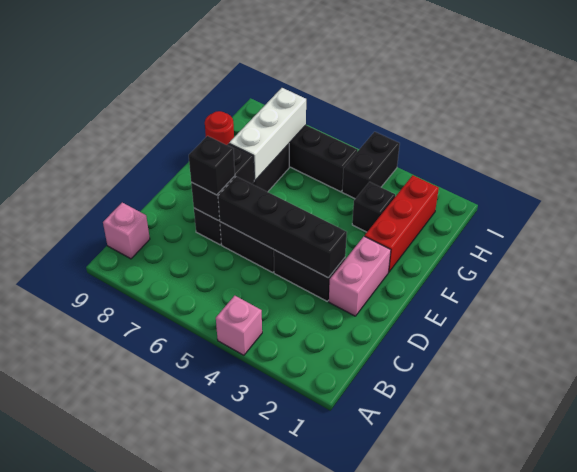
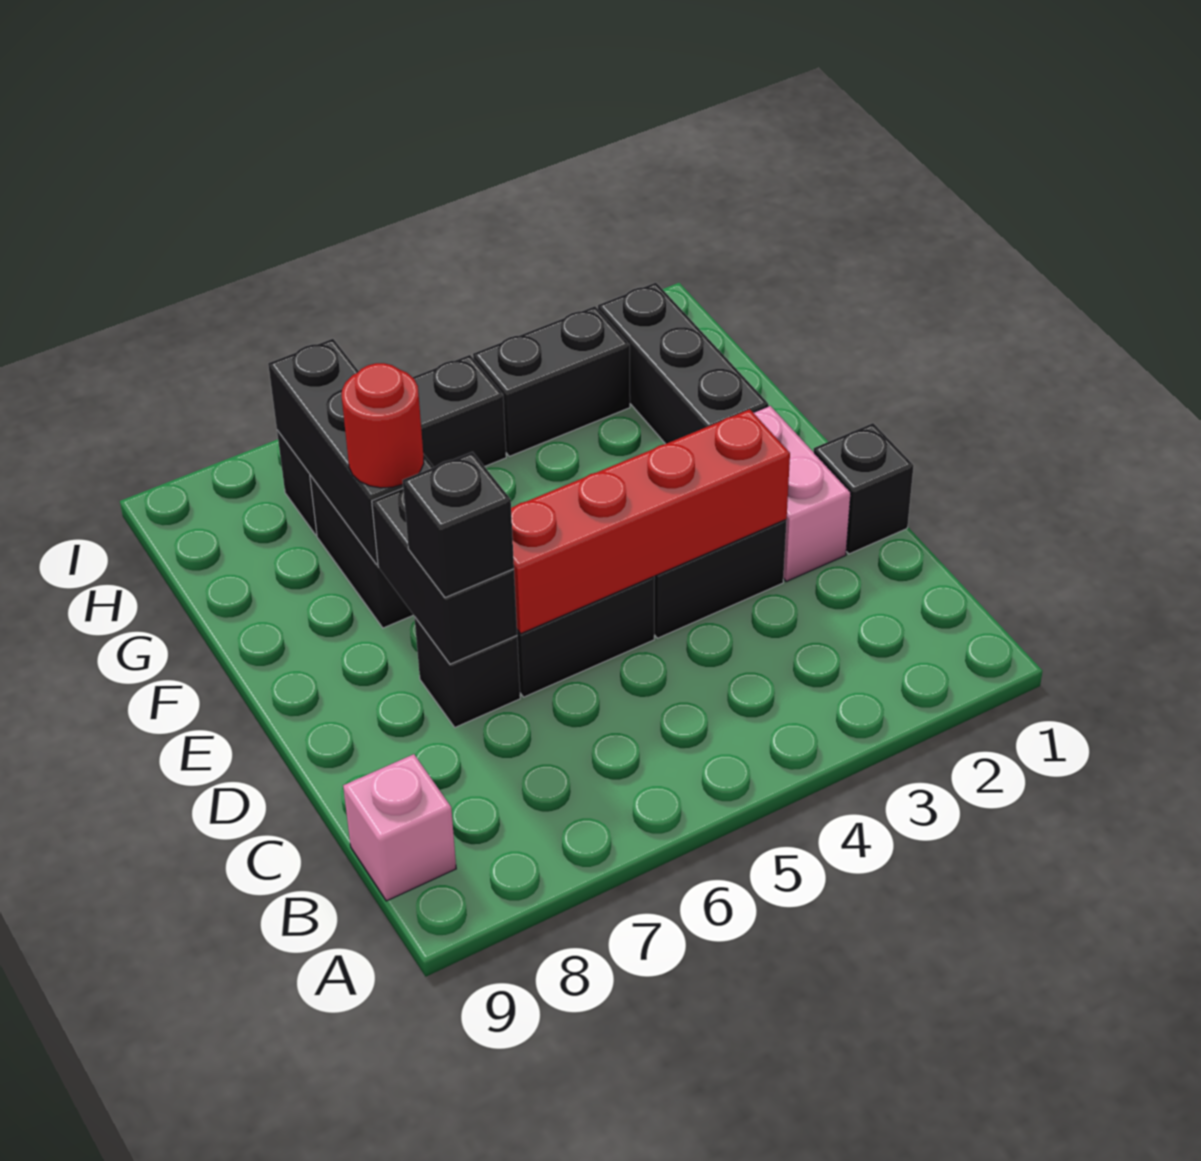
pink 1x1 brick [216,296,262,355] -> none
black 1x4 brick [218,176,347,278] -> red 1x4 brick [511,409,790,634]
red 1x3 brick [365,175,439,272] -> black 1x3 brick [598,283,768,444]
white 1x3 brick [229,88,306,180] -> black 1x3 brick [268,339,433,565]
black 1x1 brick [352,182,395,232] -> black 1x1 brick moved to [814,423,914,554]
red 1x1 round brick [205,111,234,145] -> red 1x1 round brick moved to [342,363,424,488]
black 1x2 brick [342,132,400,199] -> black 1x2 brick turned to [473,306,630,456]

